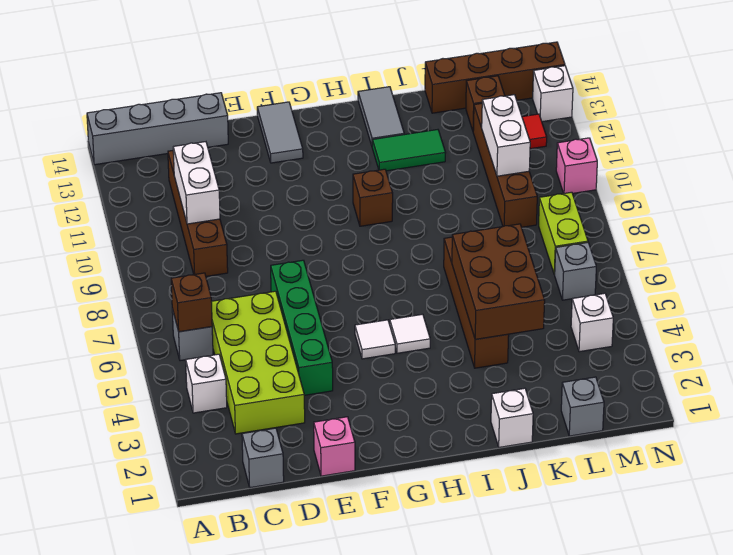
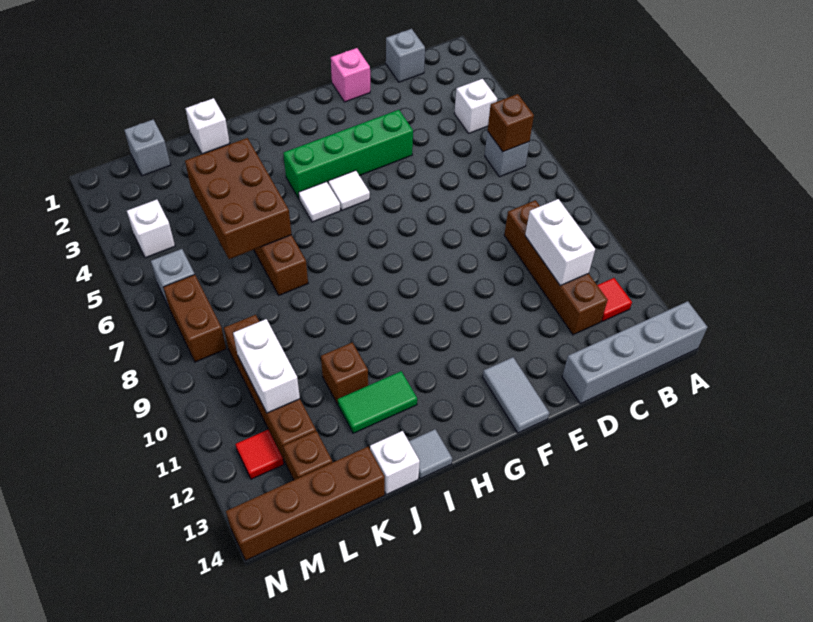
none -> red 1x1 tile [597,278,632,321]
lime 2x4 brick [211,291,305,434] -> none
green 1x4 brick [271,260,333,395] -> green 1x4 brick turned to [283,110,413,198]
brown 1x1 brick [353,169,393,226] -> brown 1x1 brick moved to [321,342,368,404]
grey 1x2 tile [358,87,404,146] -> grey 1x1 tile [409,429,452,479]
lime 1x2 brick [539,192,588,275] -> brown 1x2 brick [163,275,226,362]
pink 1x1 brick [556,138,597,193] -> none
white 1x1 brick [533,66,573,122] -> white 1x1 brick moved to [370,431,420,495]

